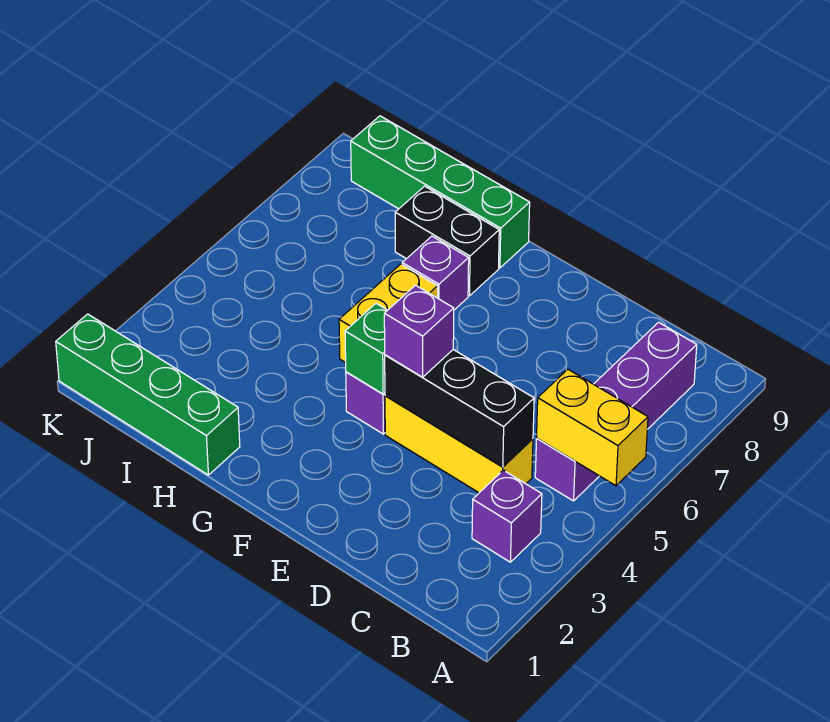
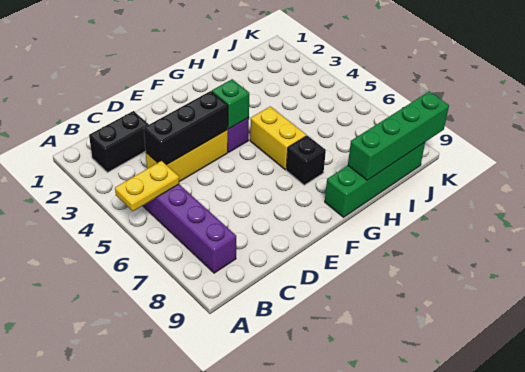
yellow 1x2 brick [537,369,648,486] -> yellow 1x2 plate [115,161,179,211]
purple 1x1 brick [472,470,542,562] -> none
purple 1x1 brick [384,285,454,377] -> none
purple 1x1 brick [402,236,469,310] -> black 1x1 brick [286,135,326,185]
black 1x2 brick [395,186,499,296] -> black 1x2 brick moved to [89,111,149,173]
green 1x4 brick [56,314,240,475] -> green 1x4 brick moved to [348,92,449,180]

